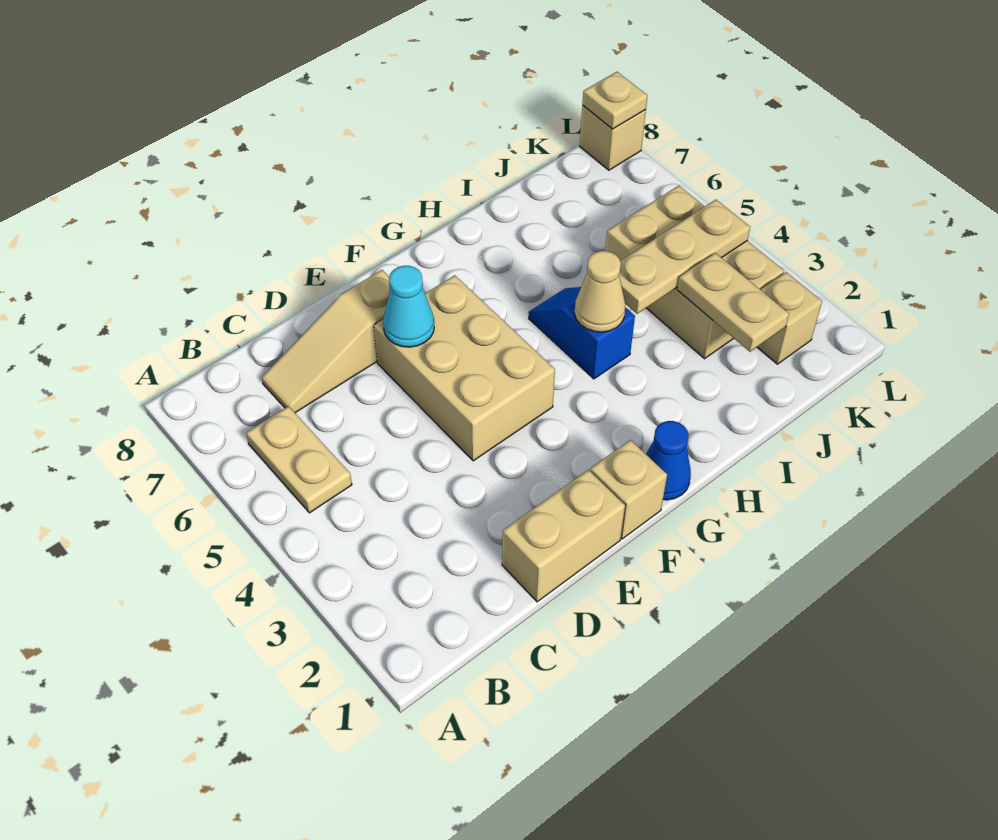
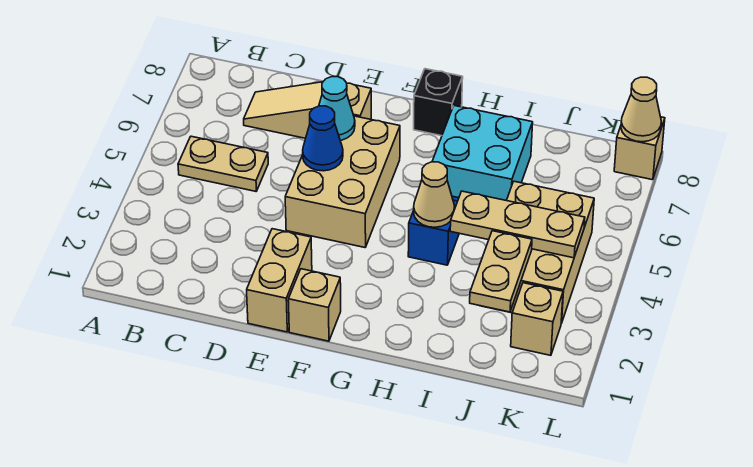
tan 1x2 plate [246,406,352,513] -> tan 1x2 plate turned to [178,136,268,191]
tan 1x2 brick [502,470,625,602] -> tan 1x2 brick turned to [247,229,312,332]
blue 1x1 cone [646,421,691,500] -> blue 1x1 cone moved to [303,106,343,171]
none -> black 1x1 brick [414,69,463,136]
none -> cyan 2x2 brick [432,106,533,201]
tan 1x1 plate [582,72,647,129] -> tan 1x1 cone [621,77,661,142]

